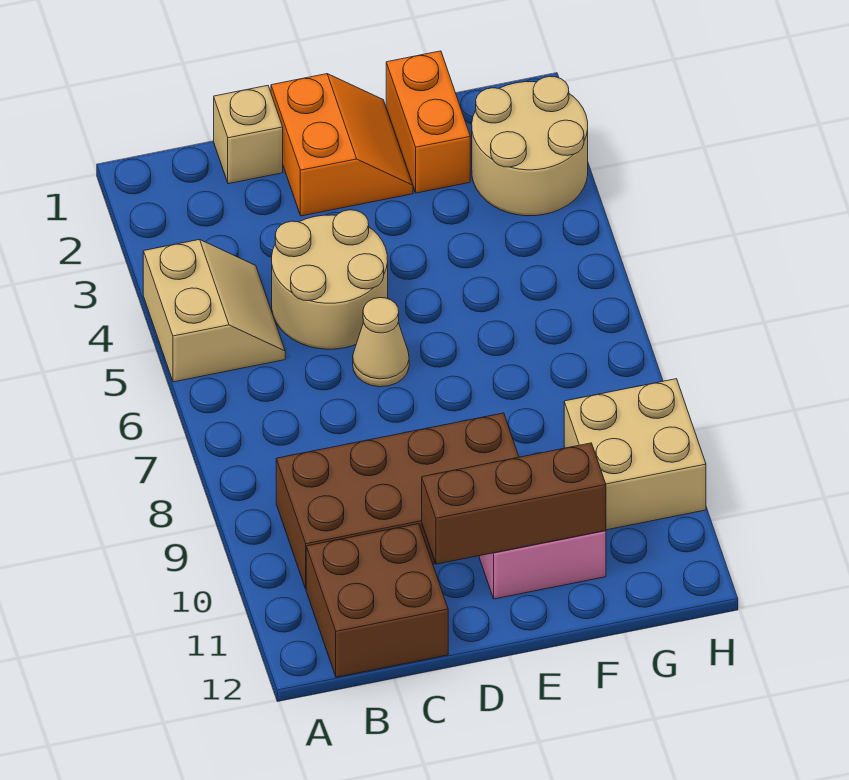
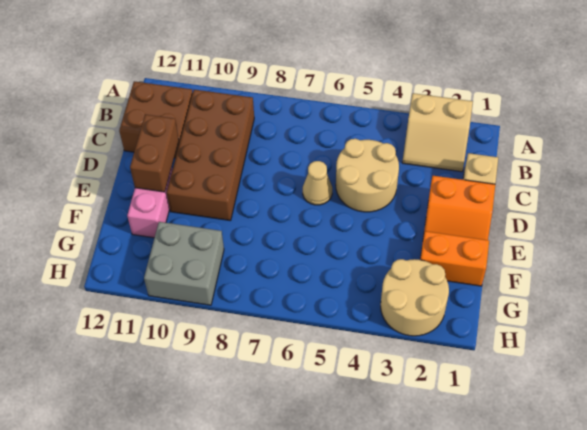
tan 2x2 slope [143,240,285,382] -> tan 2x2 slope moved to [402,93,473,172]
brown 1x3 brick [422,443,606,564] -> brown 1x2 brick [130,114,179,192]
tan 2x2 brick [564,379,706,530] -> grey 2x2 brick [144,222,224,305]

